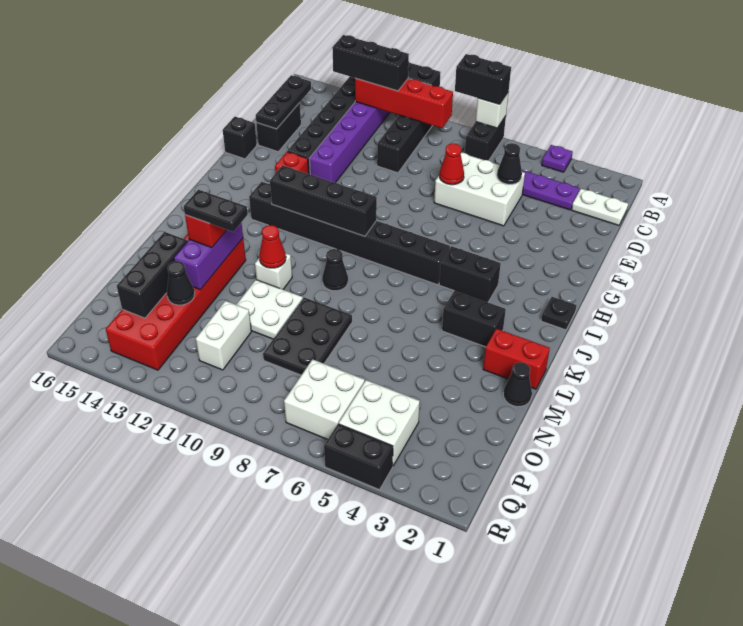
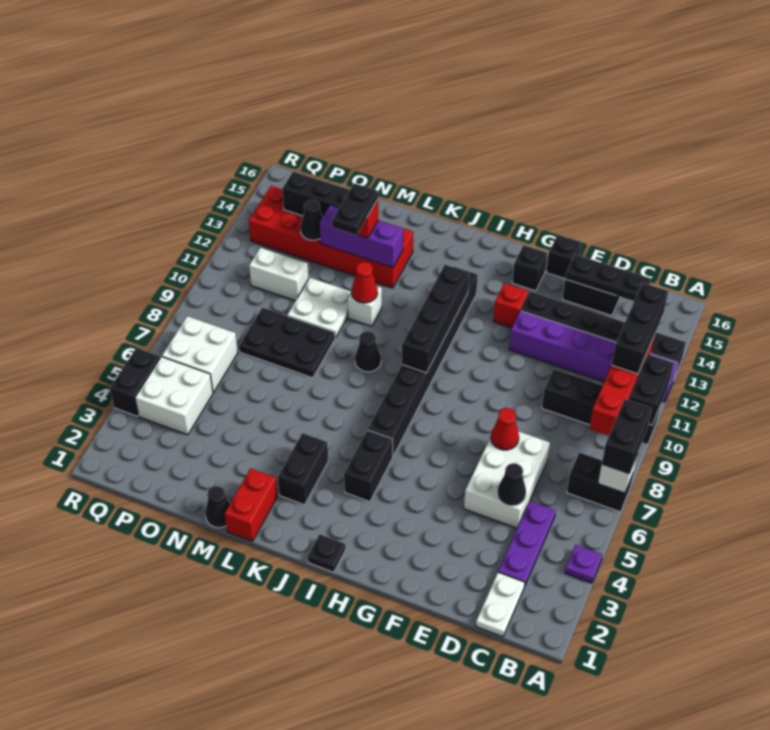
none -> black 1x1 brick [512,245,547,291]

